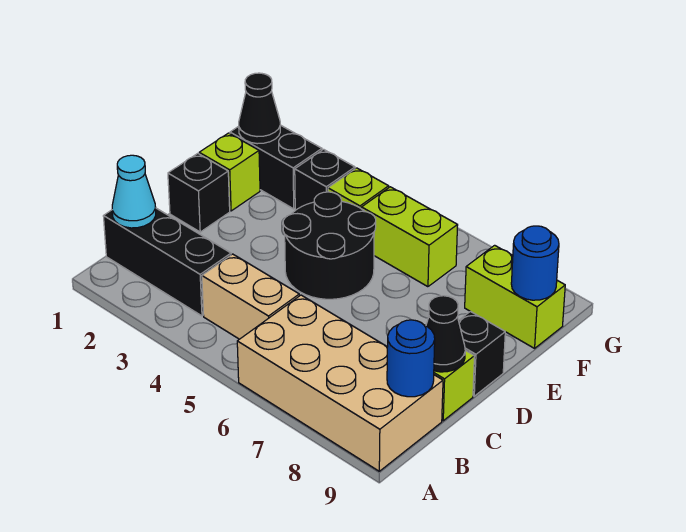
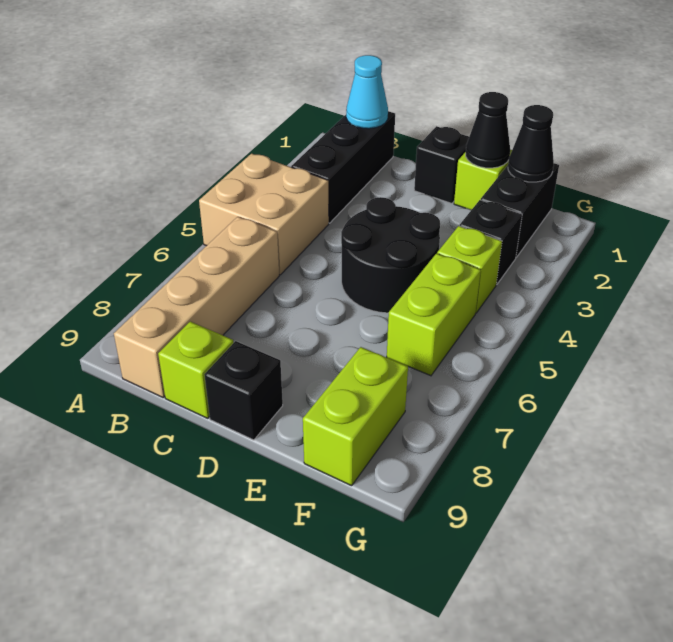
tan 2x4 brick [237,295,443,471] -> tan 1x4 brick [114,217,279,397]
tan 1x2 brick [202,254,299,339] -> tan 2x2 brick [199,154,329,275]
blue 1x1 round brick [387,320,435,397] -> none
black 1x1 cone [426,296,465,372] -> black 1x1 cone moved to [466,92,510,168]
blue 1x1 round brick [511,226,559,300] -> none

